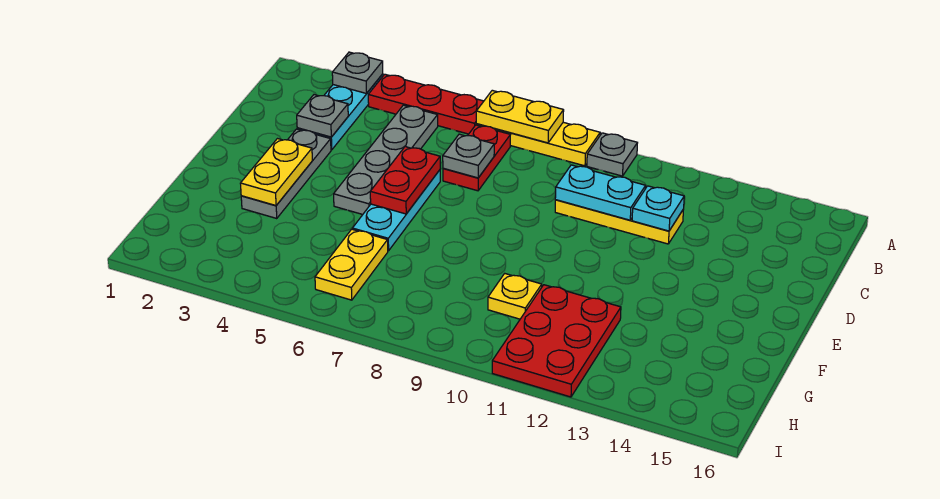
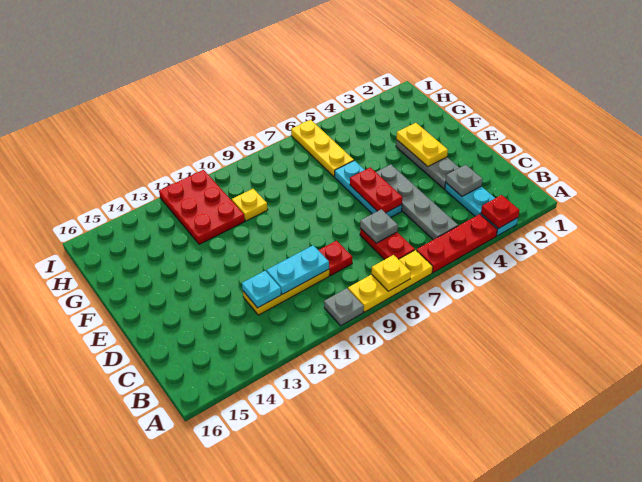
grey 1x1 plate [332,52,383,93] -> red 1x1 plate [481,195,519,229]
yellow 1x2 plate [476,90,564,143] -> yellow 1x1 plate [371,255,411,291]
none -> red 1x1 plate [318,241,352,276]
yellow 1x2 plate [315,229,388,300] -> yellow 1x3 plate [291,120,354,177]

